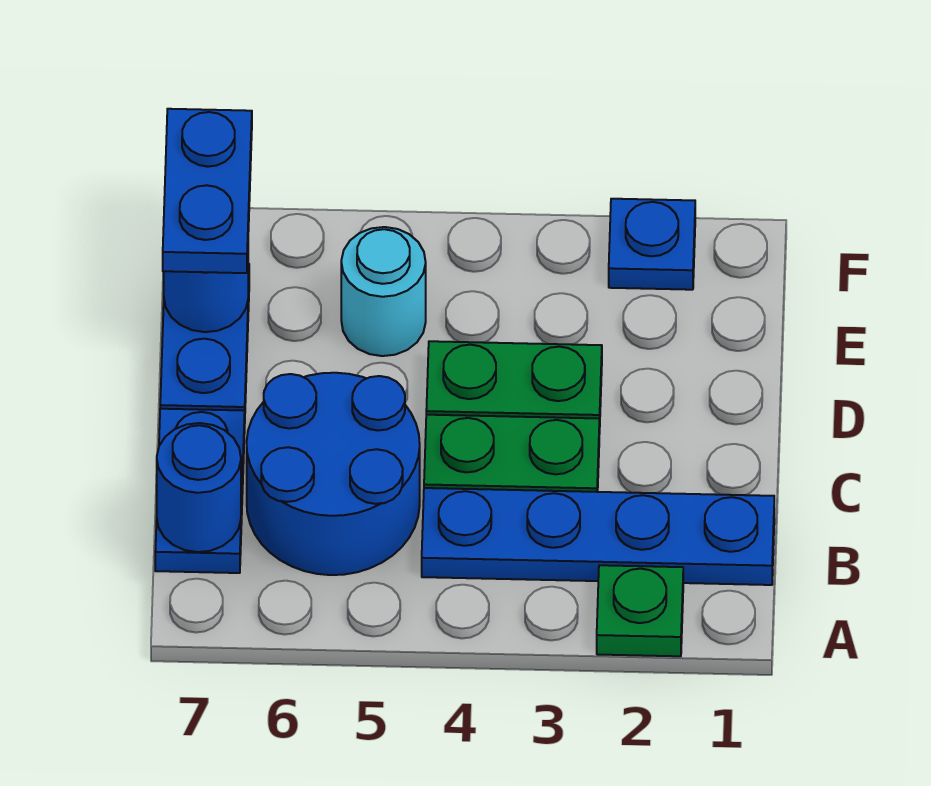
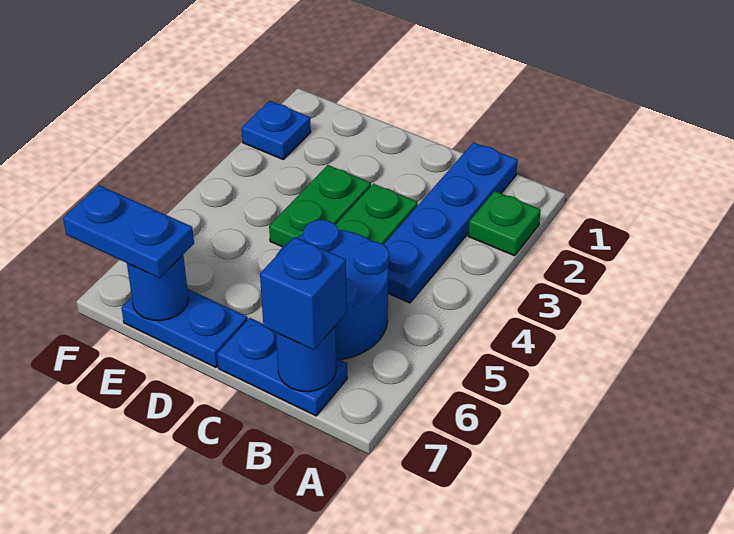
none -> blue 1x1 brick [260,237,347,350]
cyan 1x1 round brick [341,227,426,356] -> none

